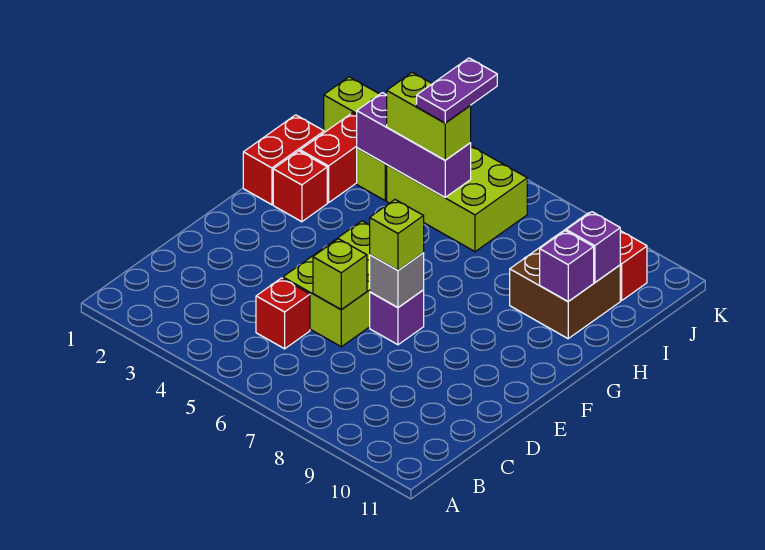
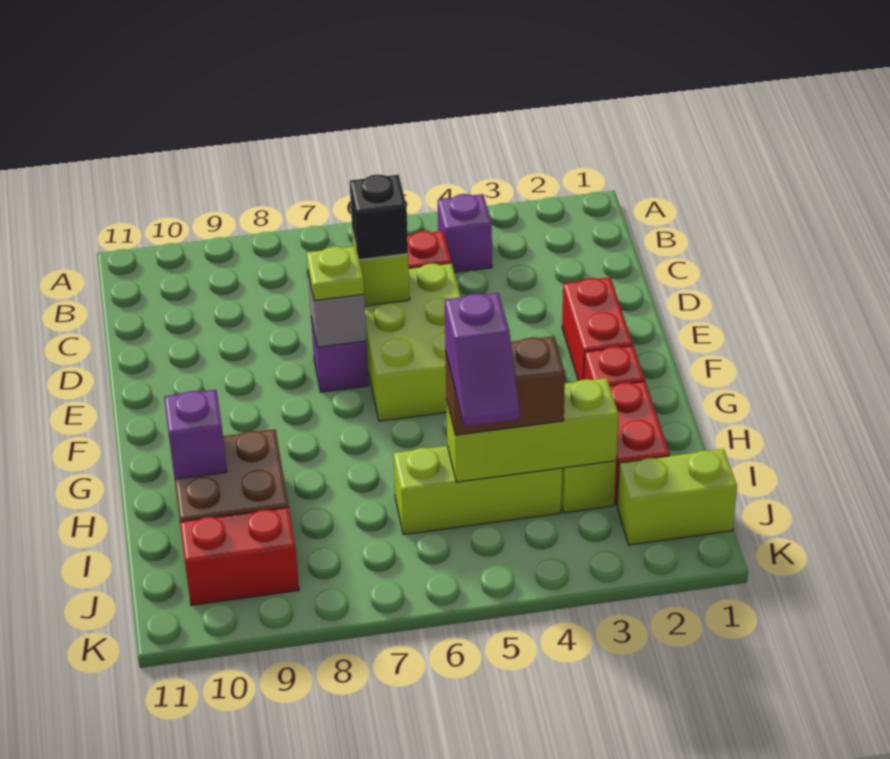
none -> black 1x1 brick [350,175,408,260]
lime 1x1 brick [370,200,424,270] -> lime 1x1 plate [307,246,364,301]
red 1x2 brick [243,115,324,205] -> red 1x2 brick moved to [562,277,633,381]
purple 1x3 brick [357,93,471,197] -> lime 1x3 brick [446,378,619,482]
lime 2x3 brick [387,146,527,252] -> lime 1x3 brick [393,446,562,535]
lime 1x2 brick [387,72,471,160] -> brown 1x2 brick [446,336,565,435]
purple 1x2 plate [417,58,497,123] -> purple 1x2 slope [445,293,520,426]
purple 1x1 brick [566,212,620,282] -> purple 1x1 brick moved to [438,194,492,272]

